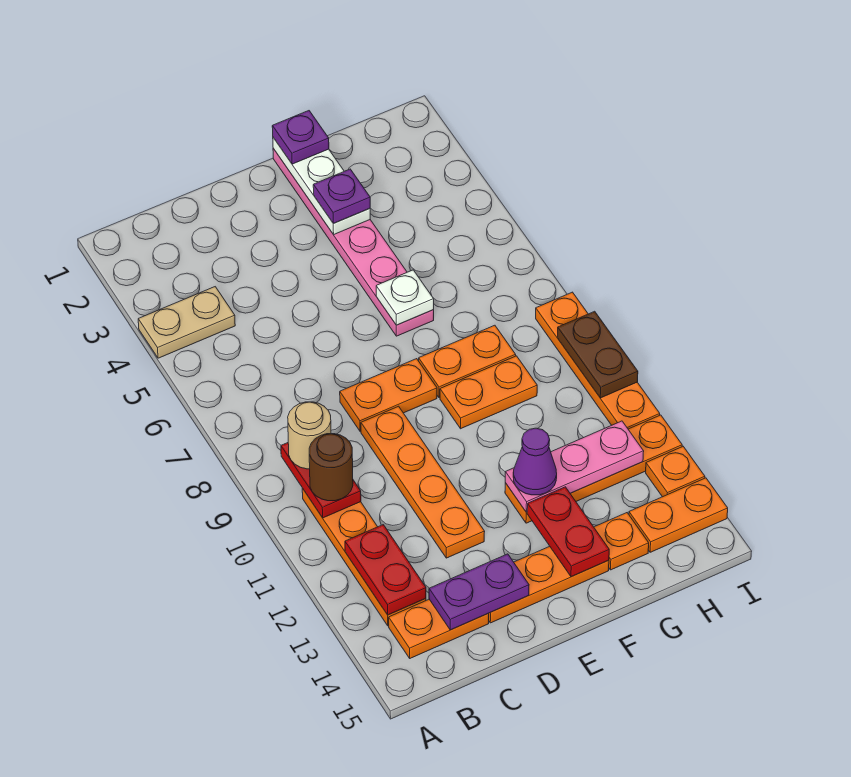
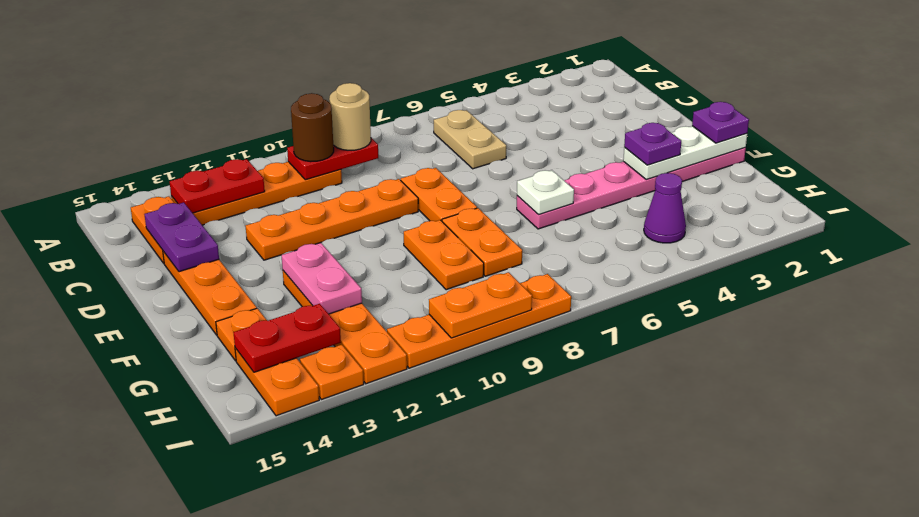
tan 1x2 plate [138,287,235,358] -> tan 1x2 plate moved to [434,110,506,169]
pink 1x3 plate [505,421,644,512] -> pink 1x2 plate [281,243,362,314]
purple 1x1 cone [513,428,557,495] -> purple 1x1 cone moved to [644,173,686,243]
red 1x2 plate [527,487,609,577] -> red 1x2 plate moved to [233,304,341,372]
brown 1x2 plate [557,311,638,398] -> orange 1x2 plate [429,272,532,338]

